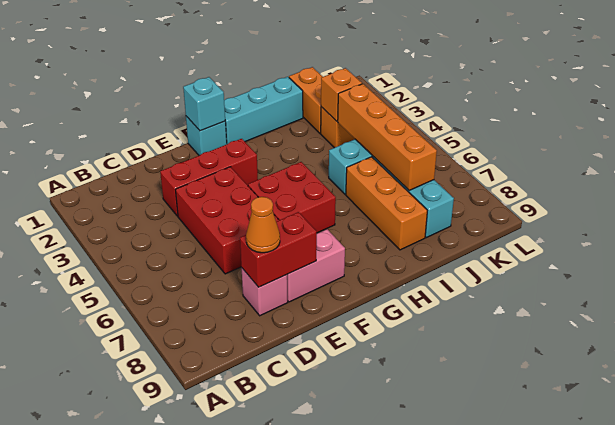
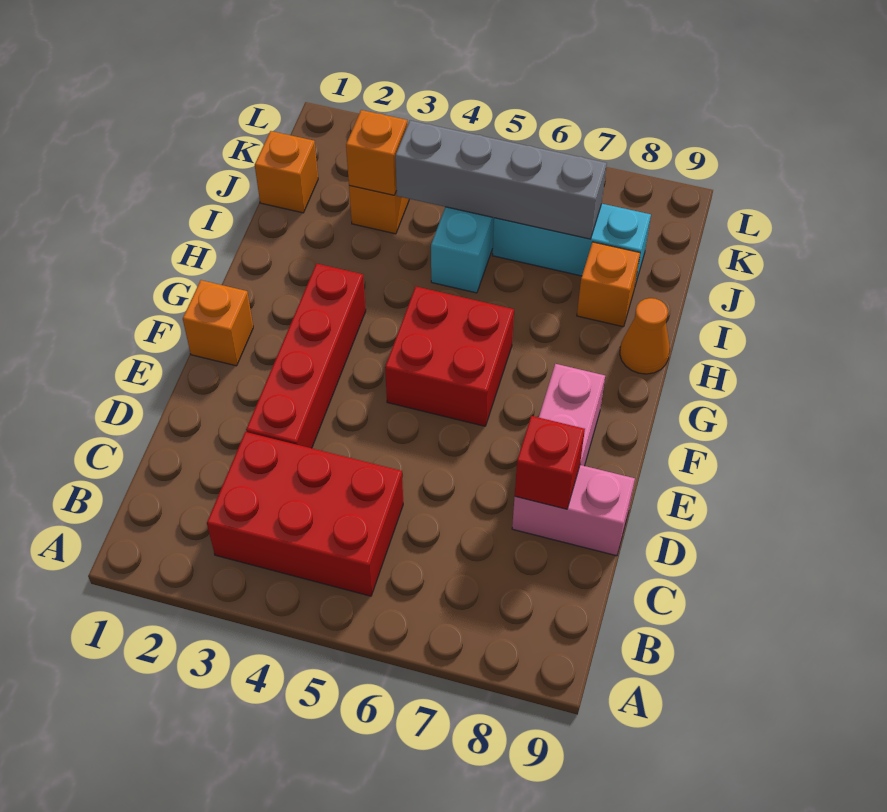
red 1x3 brick [160,139,258,216] -> red 1x4 brick [246,264,366,448]
red 2x3 brick [175,167,279,274] -> red 2x3 brick moved to [207,432,403,596]
pink 1x1 brick [242,268,288,316] -> pink 1x2 brick [512,465,635,556]
red 1x2 brick [240,212,317,287] -> red 1x1 brick [515,416,585,509]
orange 1x1 cone [246,197,280,253] -> orange 1x1 cone moved to [620,298,670,374]
cyan 1x1 brick [186,116,227,155] -> orange 1x1 brick [183,280,253,366]
cyan 1x1 brick [183,77,225,131] -> none
cyan 1x3 brick [224,77,303,144] -> none
orange 1x3 brick [346,157,427,250] -> orange 1x1 brick [577,242,640,327]
orange 1x2 brick [289,67,323,133] -> orange 1x1 brick [255,131,318,213]
orange 1x4 brick [337,84,437,190] -> grey 1x4 brick [395,121,607,239]

